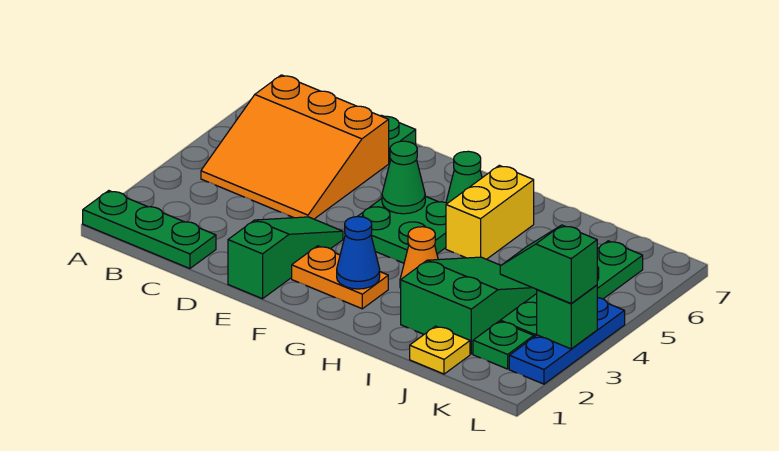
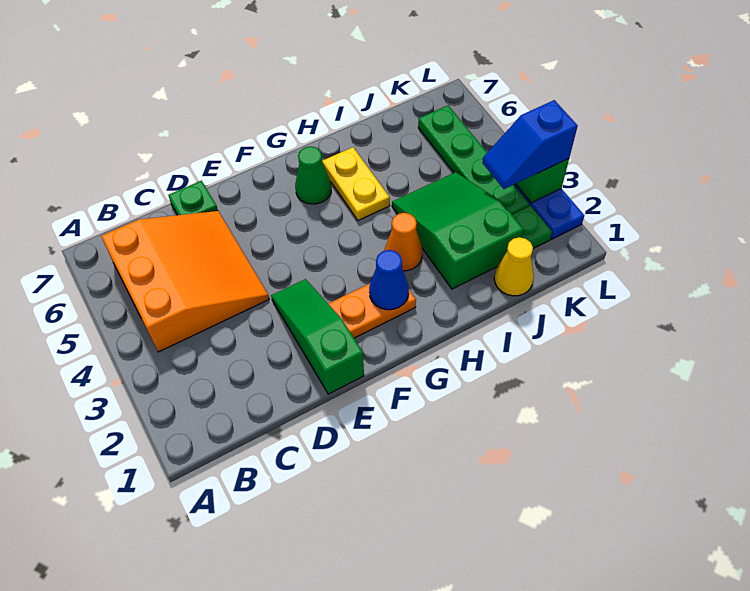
green 1x3 plate [83,191,216,269] -> none
orange 3x3 slope [201,75,389,219] -> orange 3x3 slope turned to [101,211,269,352]
green 2x2 plate [357,196,447,263] -> none
green 1x1 cone [382,141,425,214] -> none
yellow 1x2 brick [446,165,534,259] -> yellow 1x2 plate [322,147,390,221]
yellow 1x1 plate [410,326,470,374] -> yellow 1x1 cone [494,237,534,296]
green 1x2 slope [500,225,597,304] -> blue 1x2 slope [482,100,578,189]

